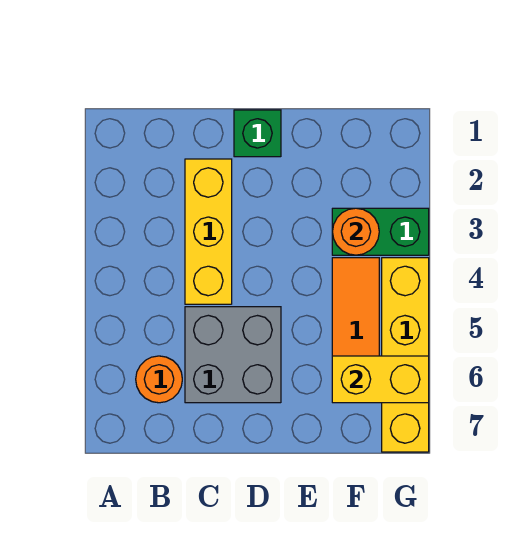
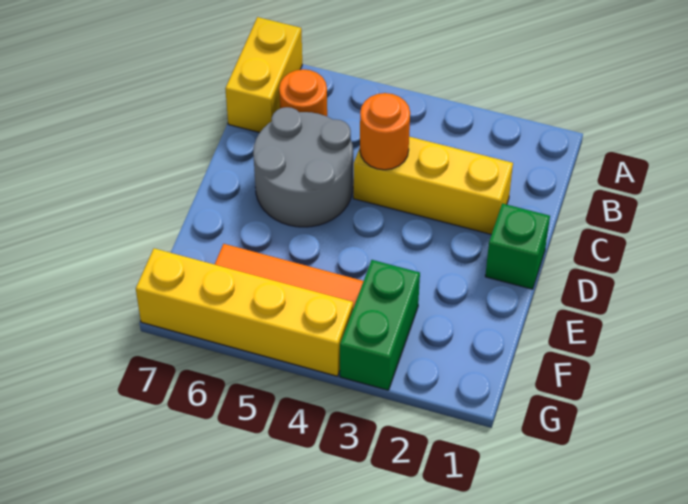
grey 2x2 brick [185,307,281,403] -> grey 2x2 round brick [253,107,353,227]
orange 1x1 round brick [333,208,379,255] -> orange 1x1 round brick moved to [360,93,410,170]
yellow 1x2 brick [332,356,429,403] -> yellow 1x2 brick moved to [225,17,302,133]

